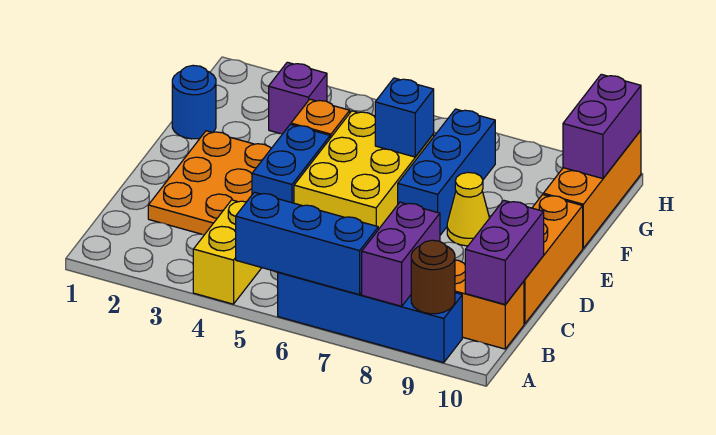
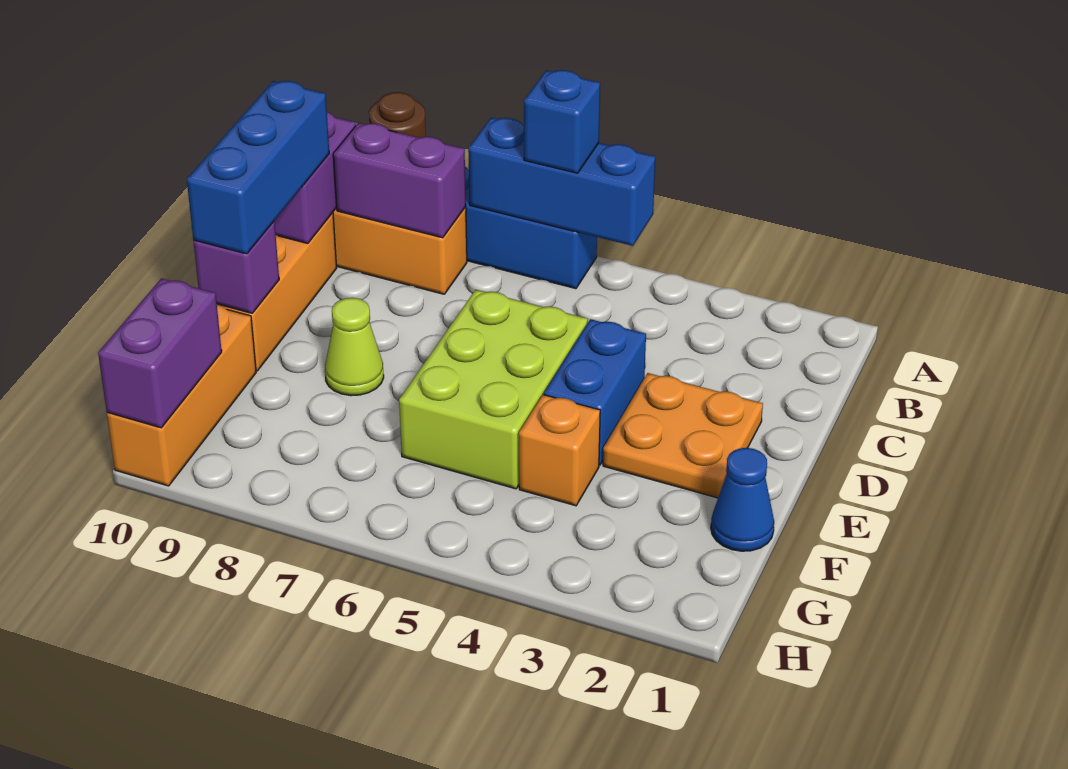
yellow 1x2 brick [193,200,261,304] -> none
purple 1x2 brick [362,202,440,306] -> purple 1x2 brick turned to [333,123,466,238]
orange 2x3 plate [148,131,271,235] -> orange 2x2 plate [603,373,763,498]
yellow 2x3 brick [294,111,434,229] -> lime 2x3 brick [399,290,588,489]
blue 1x3 brick [398,109,495,235] -> blue 1x3 brick moved to [187,81,329,254]
yellow 1x1 cone [447,173,489,246] -> lime 1x1 cone [325,298,384,396]
blue 1x1 round brick [172,65,216,139] -> blue 1x1 cone [711,448,774,551]
blue 1x1 brick [375,78,434,157] -> blue 1x1 brick moved to [524,70,600,173]
purple 1x1 brick [269,62,327,134] -> purple 1x1 brick moved to [193,221,279,313]

